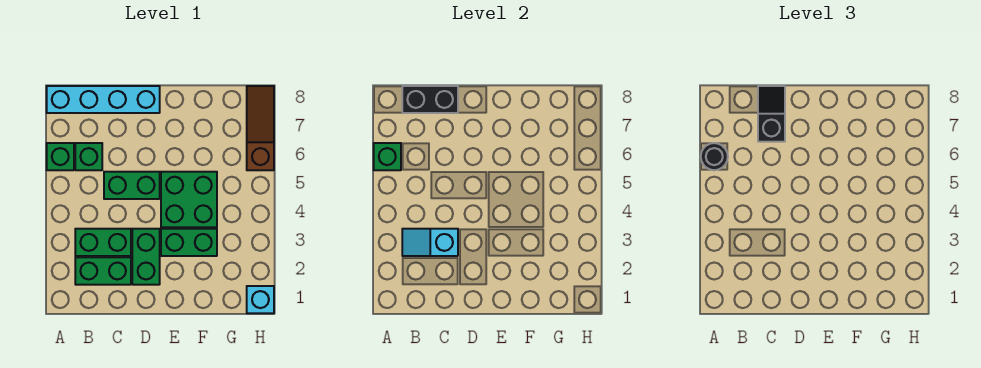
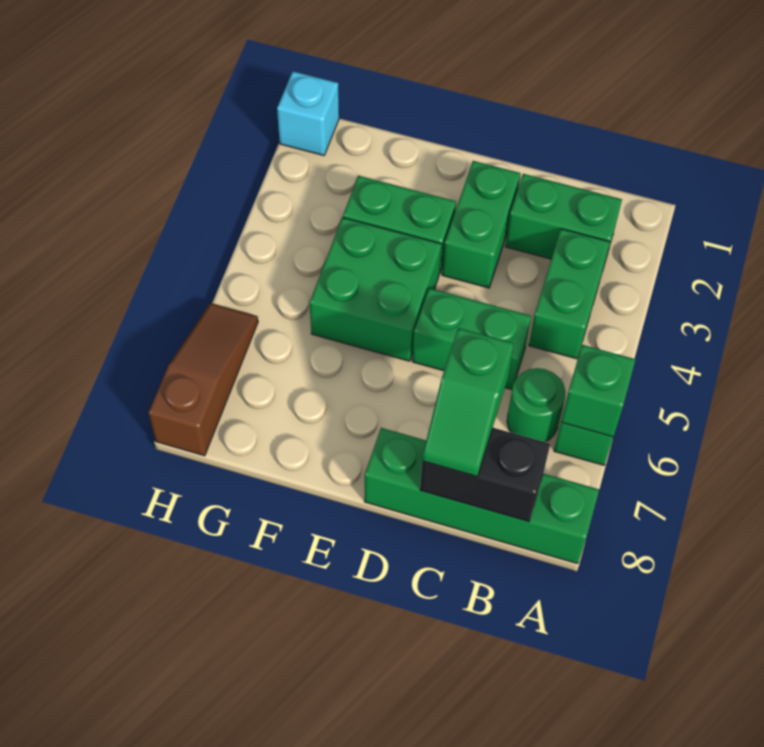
black 1x1 round brick [701,143,728,170] -> none
cyan 1x4 brick [47,86,160,113] -> green 1x4 brick [364,428,599,564]
green 1x2 brick [75,229,131,256] -> green 1x2 brick turned to [529,229,610,359]
cyan 1x2 slope [402,229,458,256] -> none
green 1x1 brick [75,143,102,170] -> green 1x1 round brick [507,368,565,442]
black 1x2 slope [758,86,785,142] -> green 1x2 slope [422,328,514,476]
brown 1x3 slope [247,86,274,170] -> brown 1x3 slope turned to [148,303,258,456]

